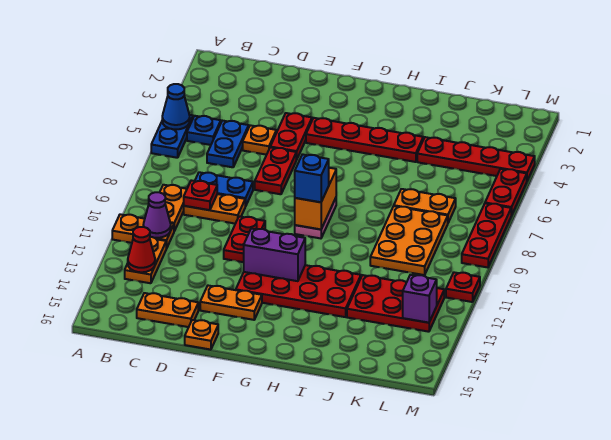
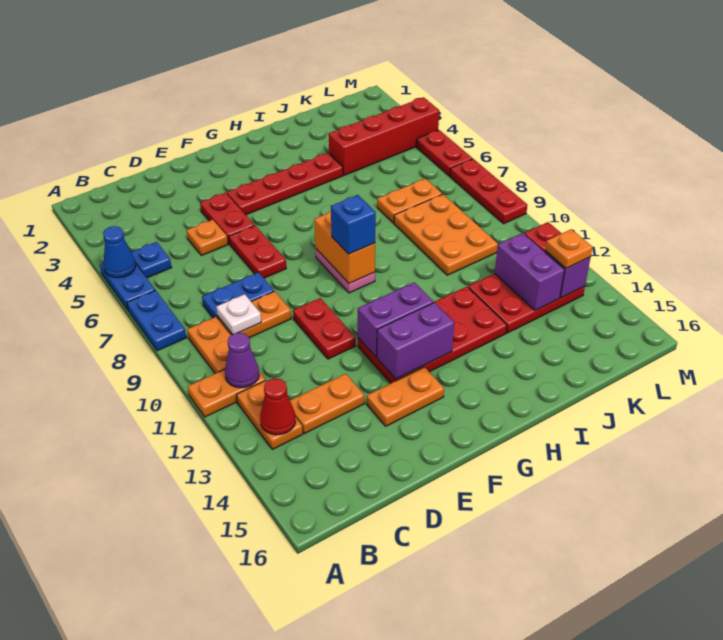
blue 1x2 plate [207,121,249,167] -> blue 1x2 plate moved to [127,290,186,351]
red 1x1 plate [184,180,217,210] -> white 1x1 plate [216,294,261,334]
orange 1x2 plate [137,293,198,327] -> orange 1x2 plate moved to [290,374,364,434]
orange 1x1 plate [185,320,218,350] -> orange 1x1 plate moved to [545,229,592,268]
none -> purple 1x2 brick [377,302,454,379]
red 1x4 plate [417,137,535,181] -> red 1x4 brick [329,97,439,175]
none -> purple 1x2 brick [495,233,564,311]

